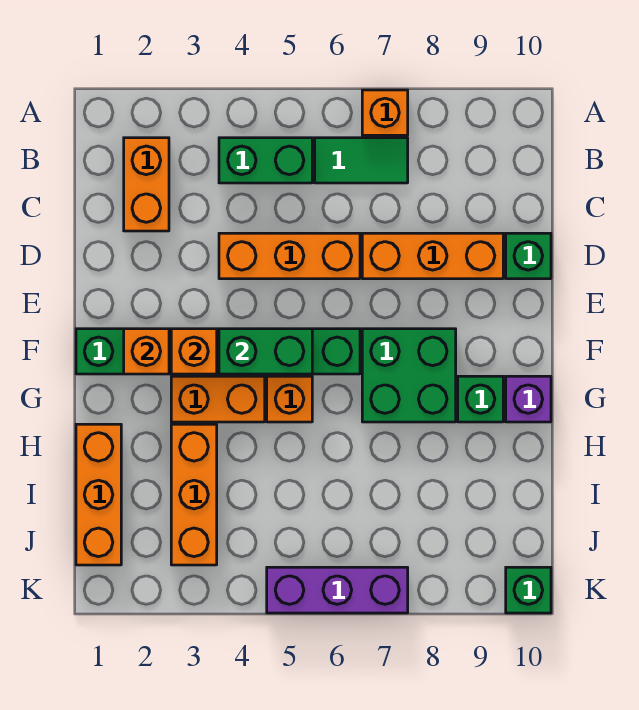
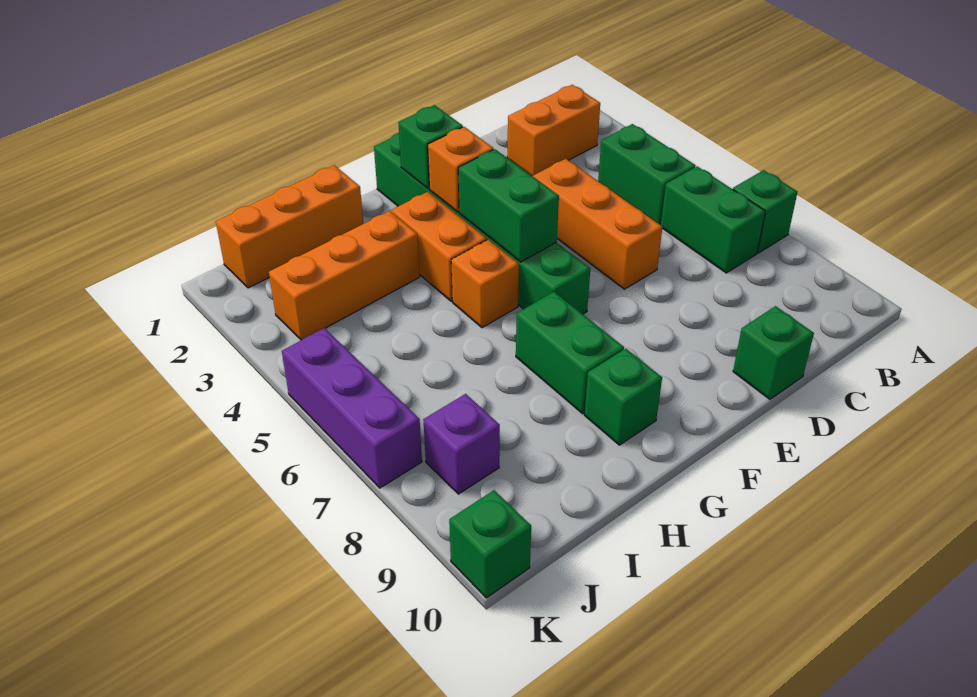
orange 1x1 brick [362,90,408,135] -> green 1x1 brick [733,170,797,253]
green 1x2 tile [315,138,408,183] -> green 1x2 brick [661,166,765,273]
orange 1x3 brick [362,233,503,279] -> none
orange 1x1 brick [124,329,169,374] -> green 1x1 brick [398,105,463,189]
green 2x2 brick [362,329,456,422] -> green 1x2 brick [516,292,624,414]
purple 1x1 brick [506,376,551,422] -> purple 1x1 brick moved to [423,394,500,494]

